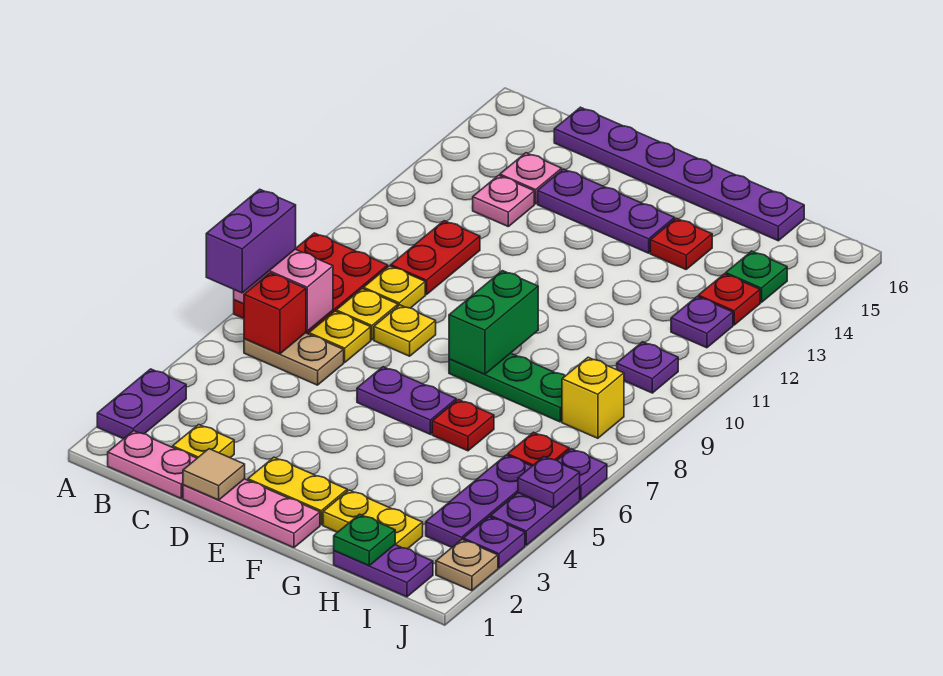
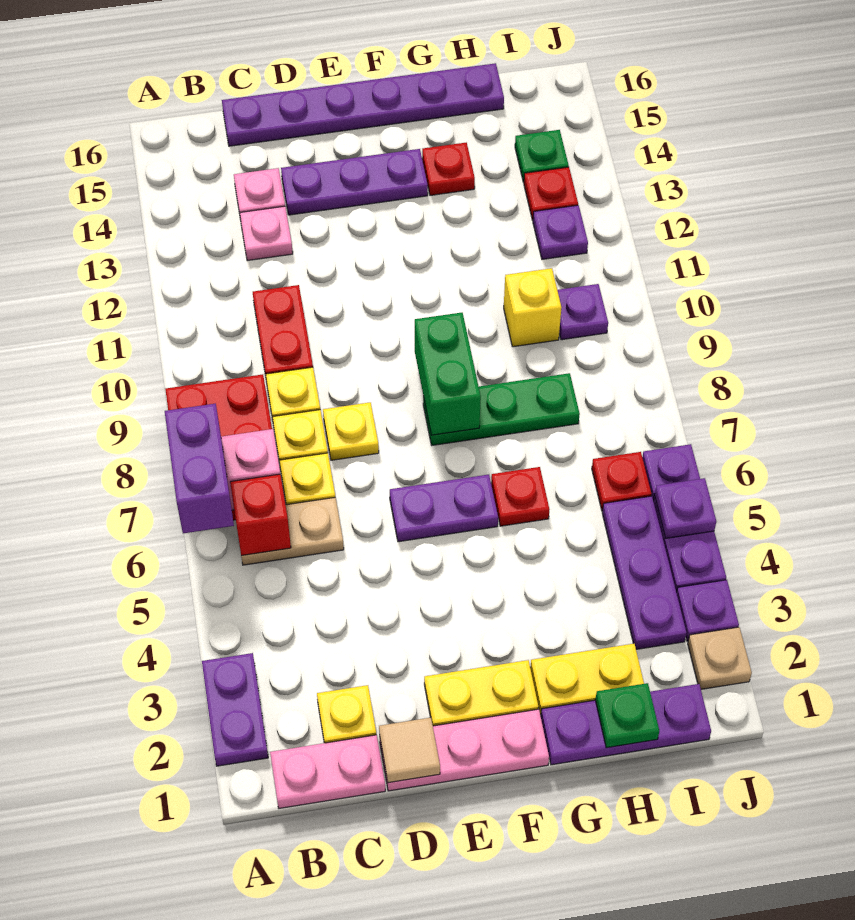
purple 1x2 plate [334,545,433,597] -> purple 1x3 plate [541,684,711,765]
yellow 1x1 brick [562,357,624,438] -> yellow 1x1 brick moved to [504,268,562,347]

